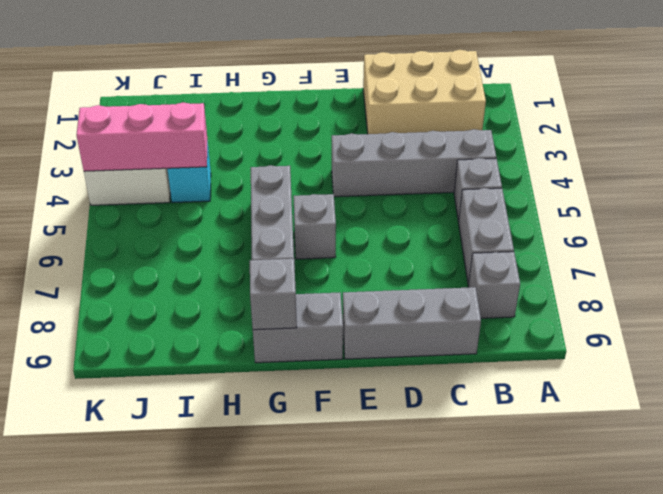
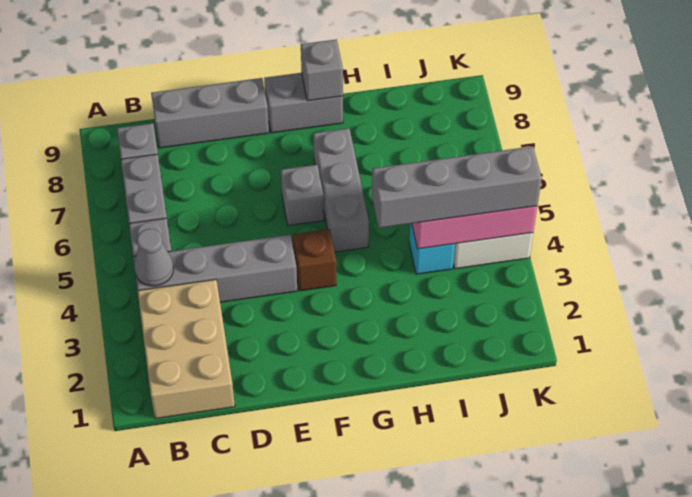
tan 2x3 brick [363,50,486,134] -> tan 2x3 brick turned to [138,279,235,419]
none -> grey 1x1 cone [134,229,174,286]
none -> brown 1x1 brick [293,229,336,291]
none -> grey 1x4 brick [372,146,542,228]

